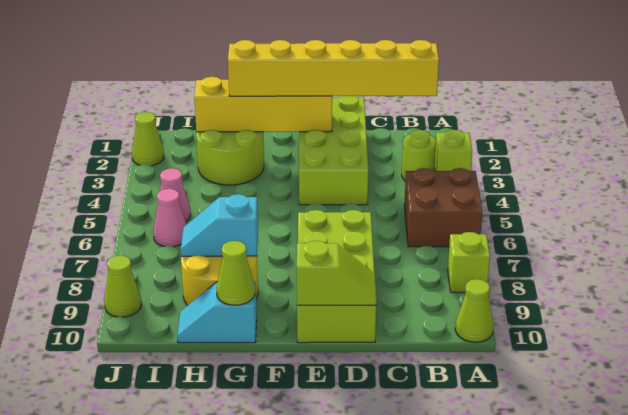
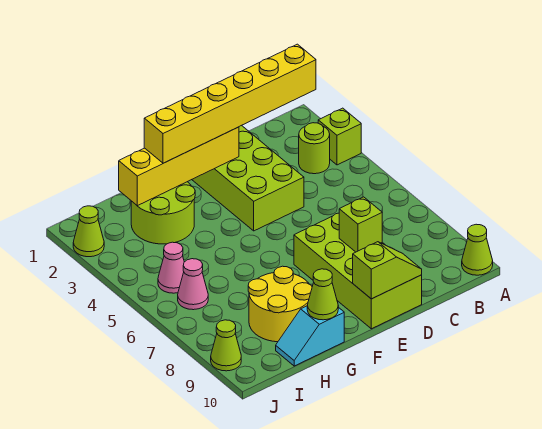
brown 2x2 brick [404,168,482,247] -> none
lime 1x1 brick [448,232,490,292] -> lime 1x1 brick moved to [339,197,382,252]
cyan 1x2 slope [181,194,258,256] -> none

